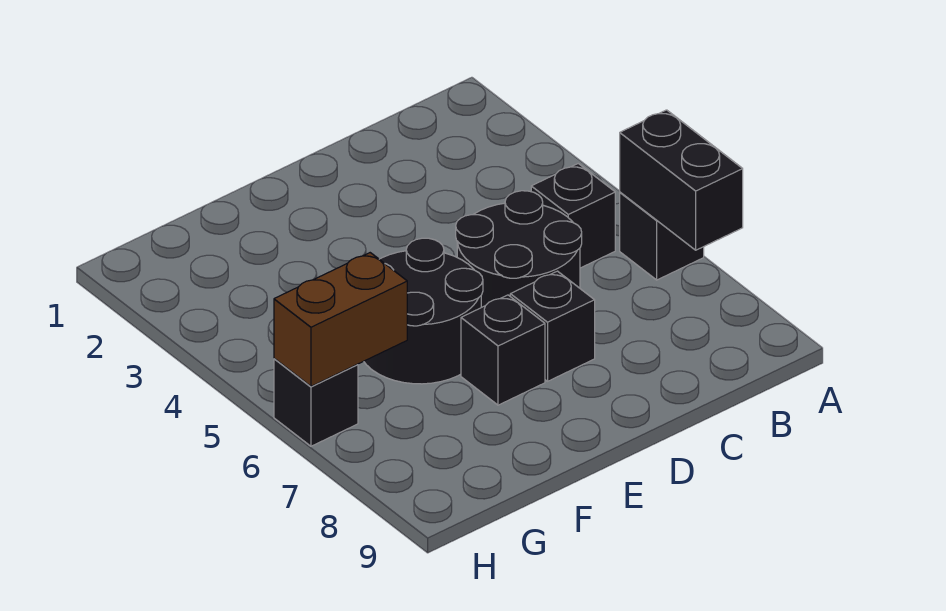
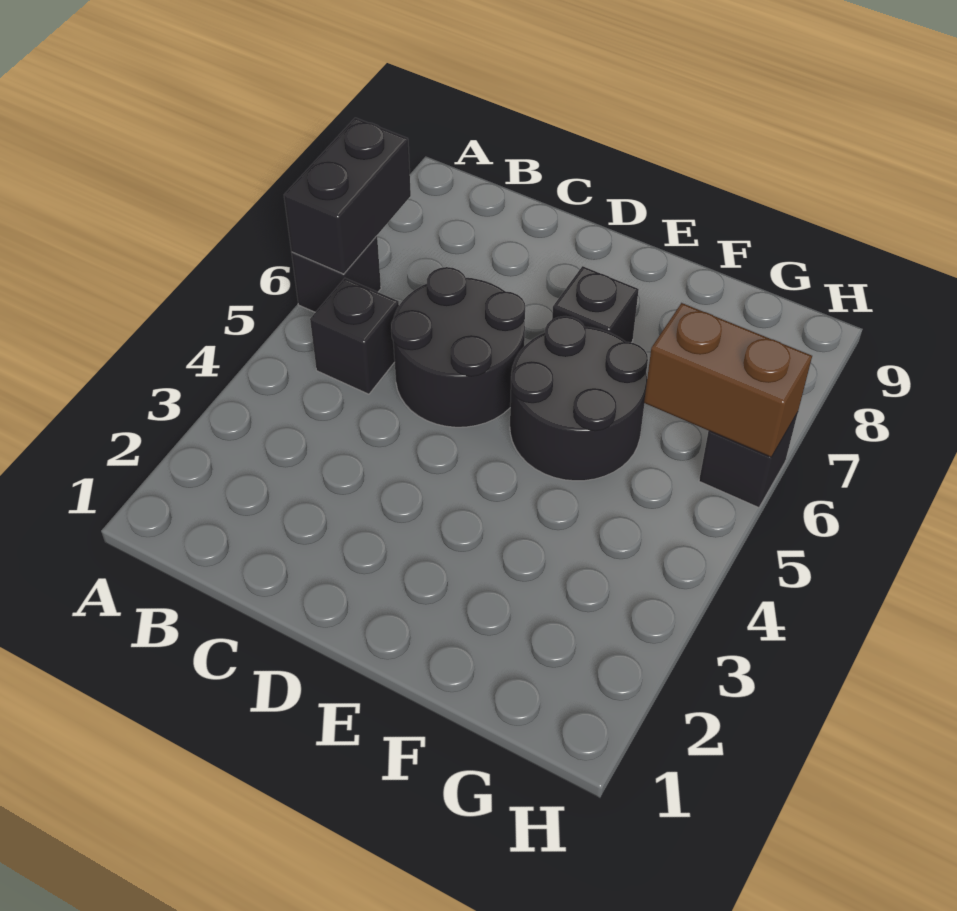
black 1x1 brick [510,271,595,381] -> none

